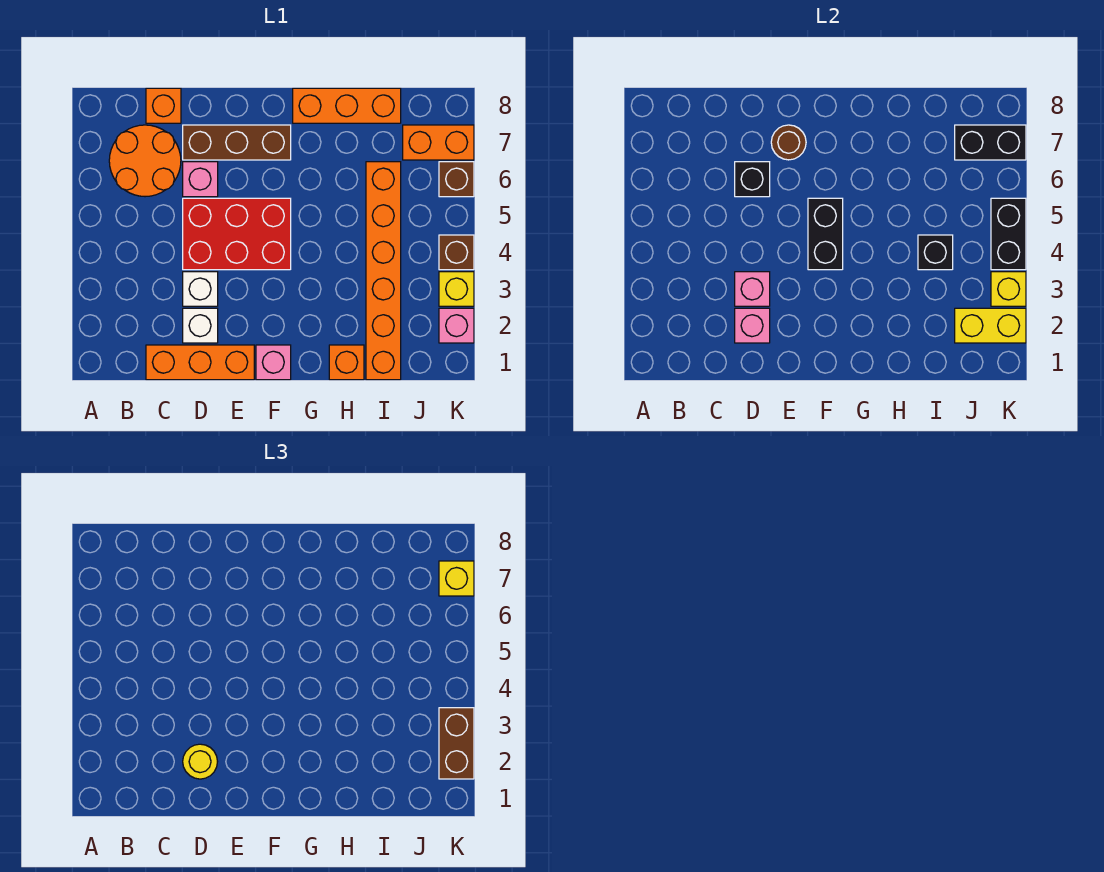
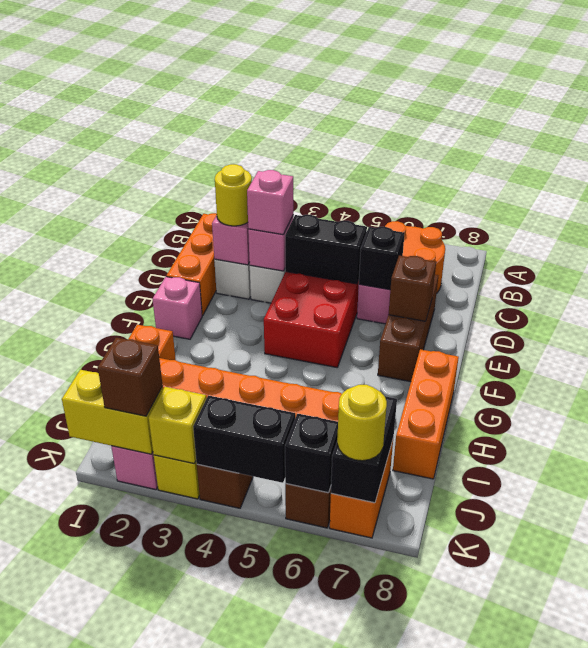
orange 1x1 brick [146,88,181,123] -> none
none -> pink 1x1 brick [247,170,293,235]
brown 1x1 round brick [771,125,806,160] -> brown 1x1 brick [389,256,436,321]
black 1x2 brick [808,198,843,270] -> black 1x2 brick moved to [285,215,367,284]
black 1x1 brick [918,235,953,270] -> black 1x1 brick moved to [285,414,338,493]
yellow 1x2 brick [955,308,1026,343] -> yellow 1x2 brick turned to [62,370,163,454]
brown 1x2 brick [439,708,474,779] -> brown 1x1 brick [98,337,163,416]
yellow 1x1 brick [439,561,474,596] -> yellow 1x1 round brick [337,385,387,461]

